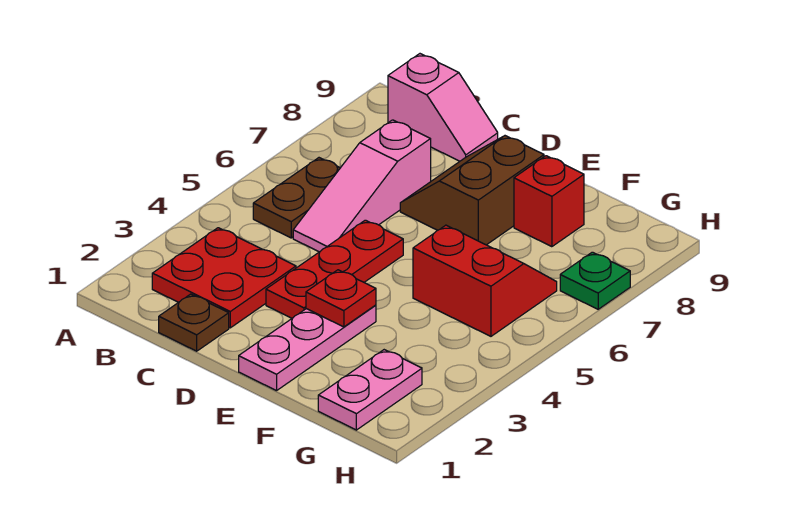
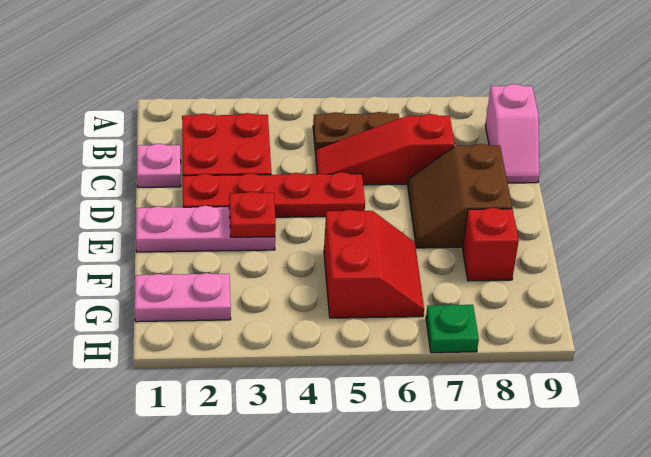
brown 1x1 plate [159,294,229,351] -> pink 1x1 plate [137,144,181,187]
pink 1x3 slope [293,120,431,252] -> red 1x3 slope [316,114,455,185]
red 1x3 plate [266,220,403,318] -> red 1x4 plate [183,172,365,217]
brown 2x2 slope [400,136,544,245] -> brown 2x2 slope turned to [408,144,512,248]

